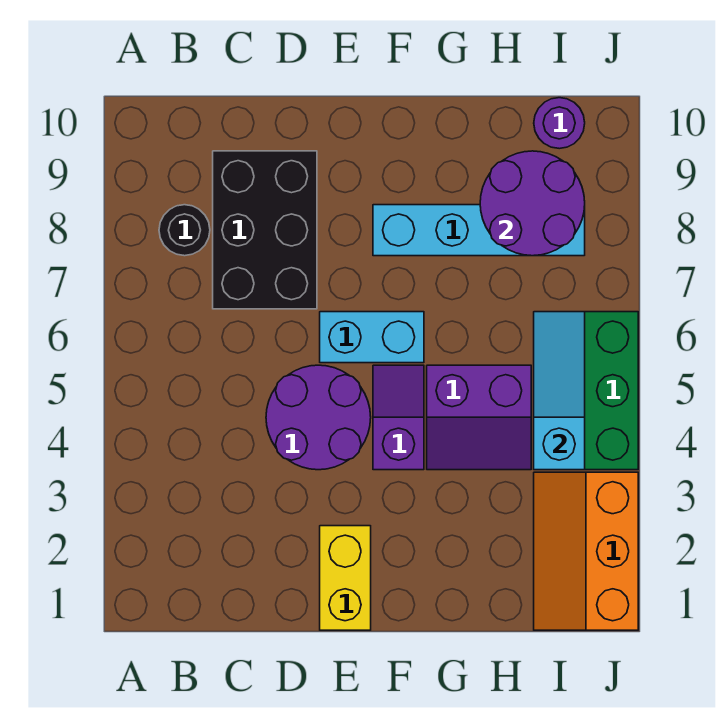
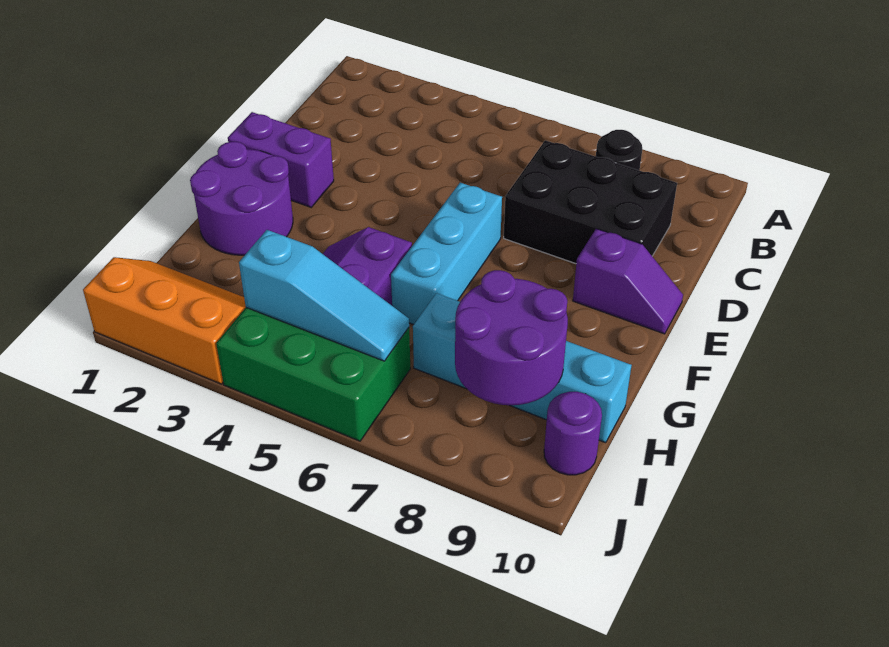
purple 2x2 round brick [266,365,371,470] -> purple 2x2 round brick moved to [190,142,293,255]
yellow 1x2 brick [320,526,371,630] -> purple 1x2 brick [228,112,334,207]
cyan 1x2 brick [320,312,424,363] -> cyan 1x3 brick [391,183,502,324]
purple 1x2 slope [373,365,424,470] -> purple 1x2 slope moved to [573,229,683,334]
cyan 1x4 brick [373,205,585,256] -> cyan 1x4 brick turned to [413,293,632,443]

